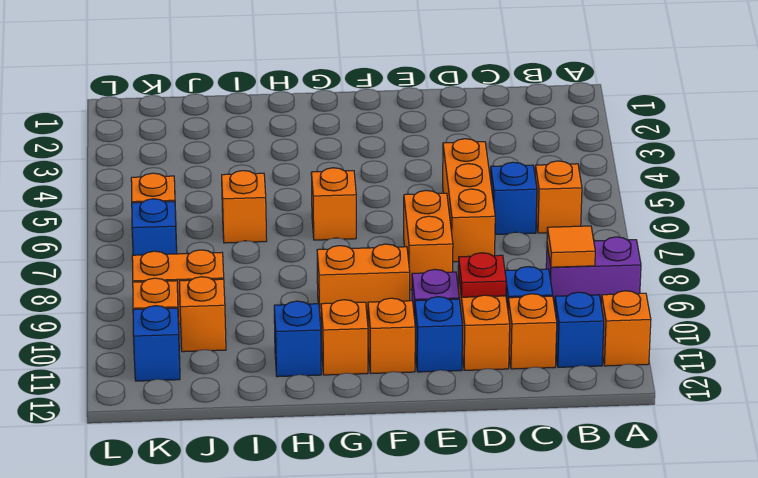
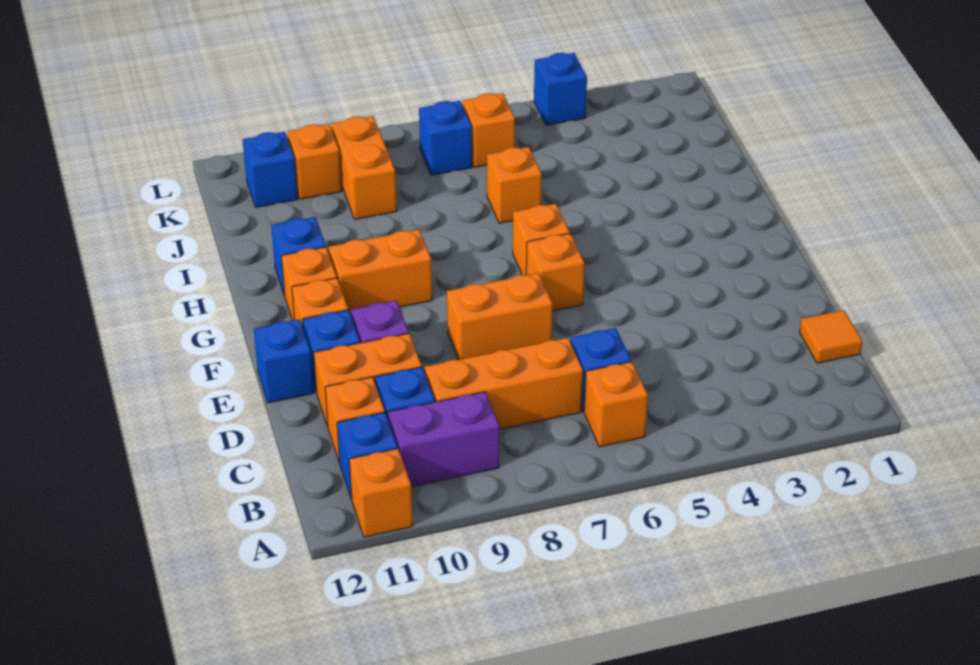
purple 1x2 brick [546,237,641,307] -> purple 1x2 brick turned to [388,392,499,487]
orange 1x1 tile [547,226,595,267] -> orange 1x1 tile moved to [799,310,862,363]
orange 1x3 brick [443,139,495,262] -> orange 1x3 brick moved to [425,338,583,429]
red 1x1 plate [458,253,506,297] -> none
none -> blue 1x1 brick [254,320,314,403]
orange 1x2 brick [317,244,410,320] -> orange 1x2 brick turned to [329,230,432,315]
orange 1x1 brick [179,277,226,352] -> orange 1x1 brick moved to [526,234,584,311]
none -> blue 1x1 brick [534,53,587,125]

